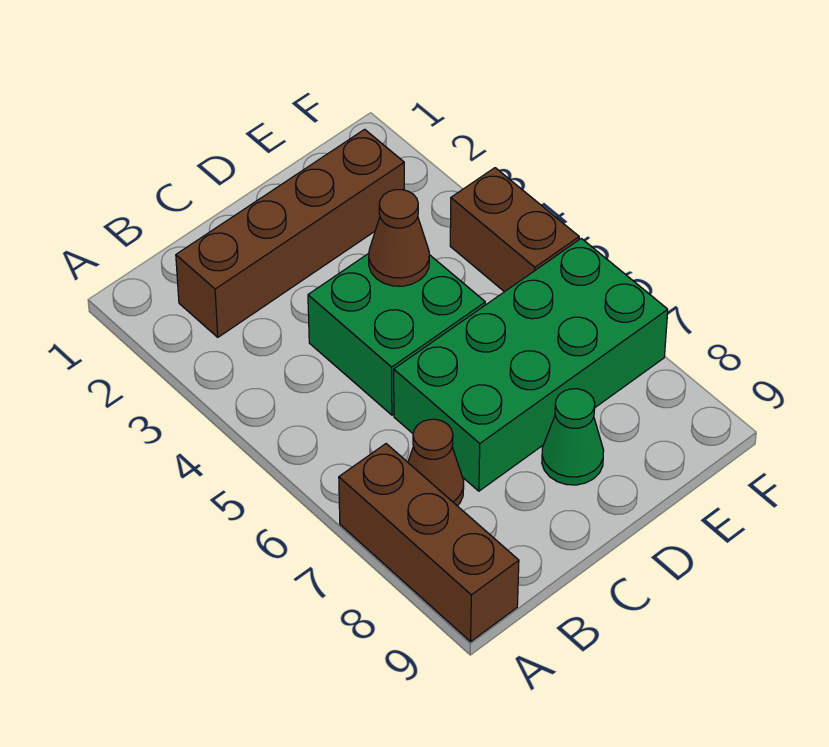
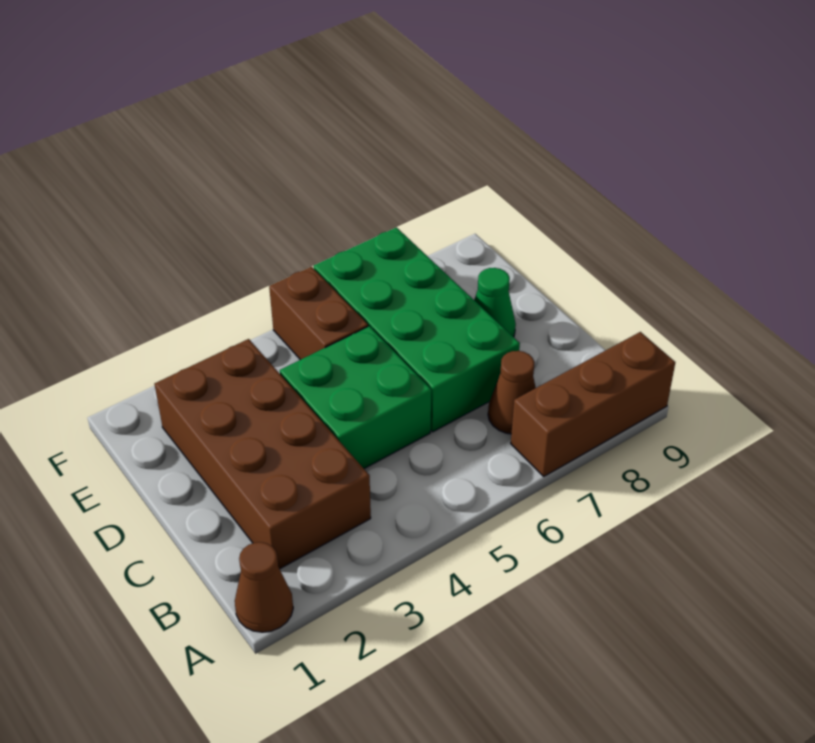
brown 1x4 brick [176,129,404,337] -> brown 2x4 brick [155,339,371,569]
brown 1x1 cone [369,190,429,286] -> brown 1x1 cone moved to [235,542,293,632]
brown 1x2 brick [450,168,579,292] -> brown 1x2 brick turned to [269,267,368,360]

